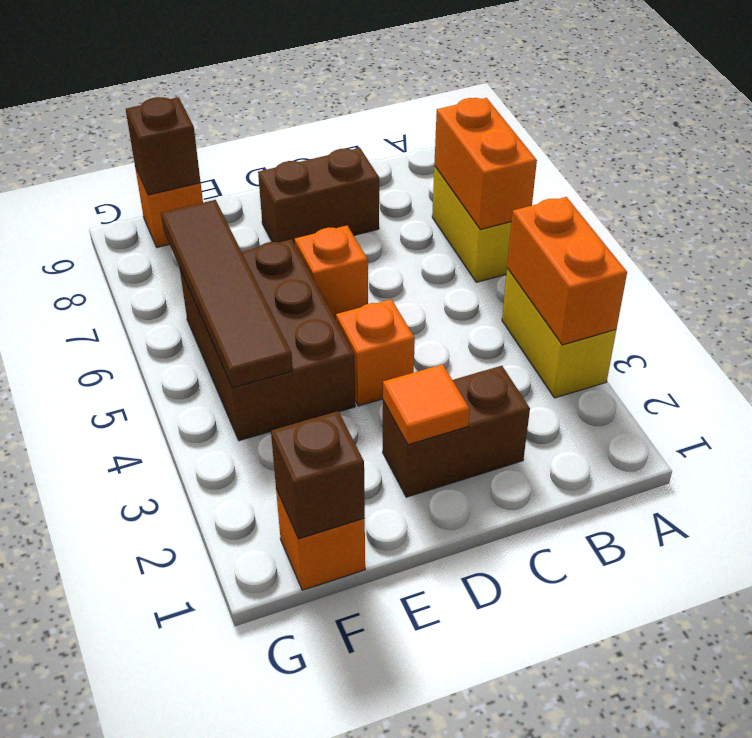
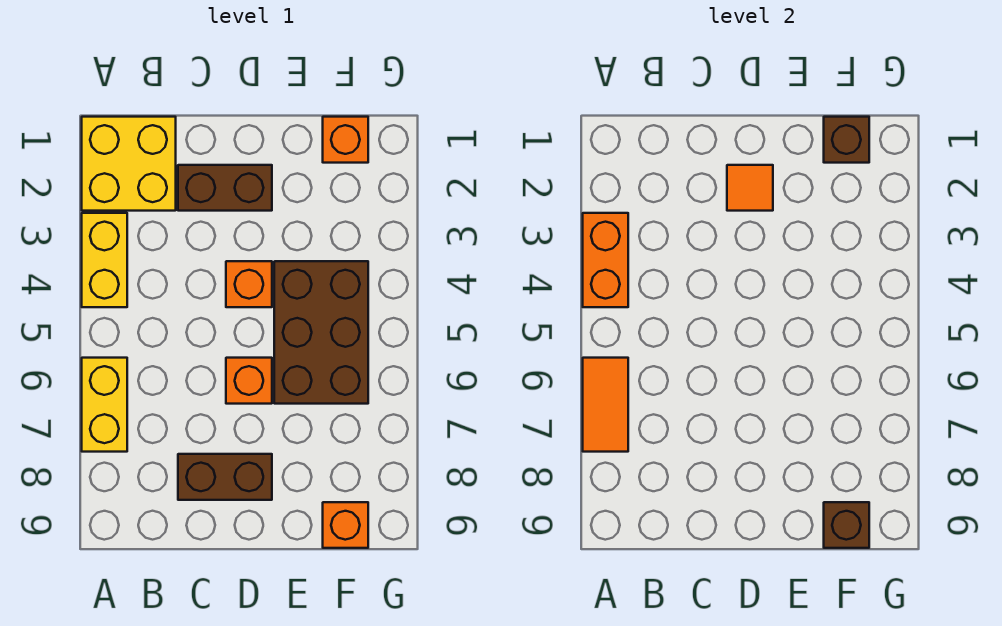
none -> yellow 2x2 brick [82,117,176,211]
orange 1x2 brick [434,98,537,229] -> orange 1x2 tile [583,358,628,452]
brown 1x4 tile [161,200,293,388] -> none

